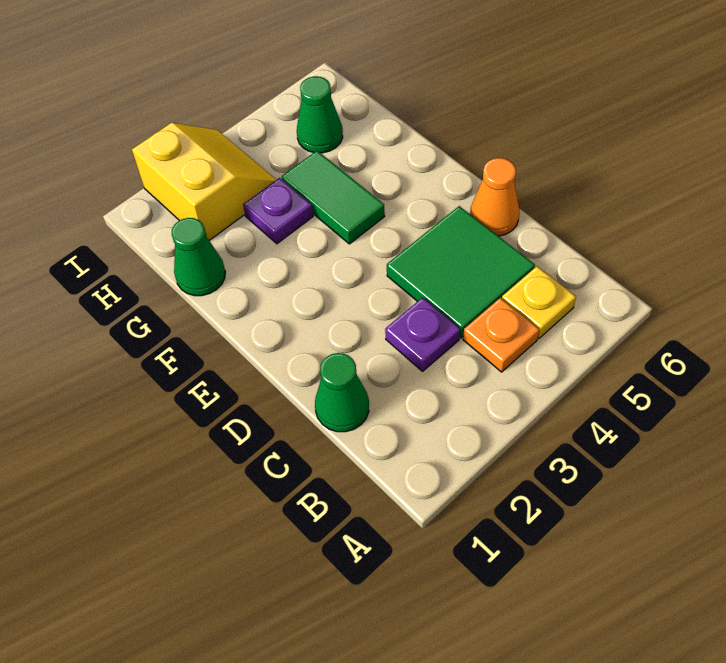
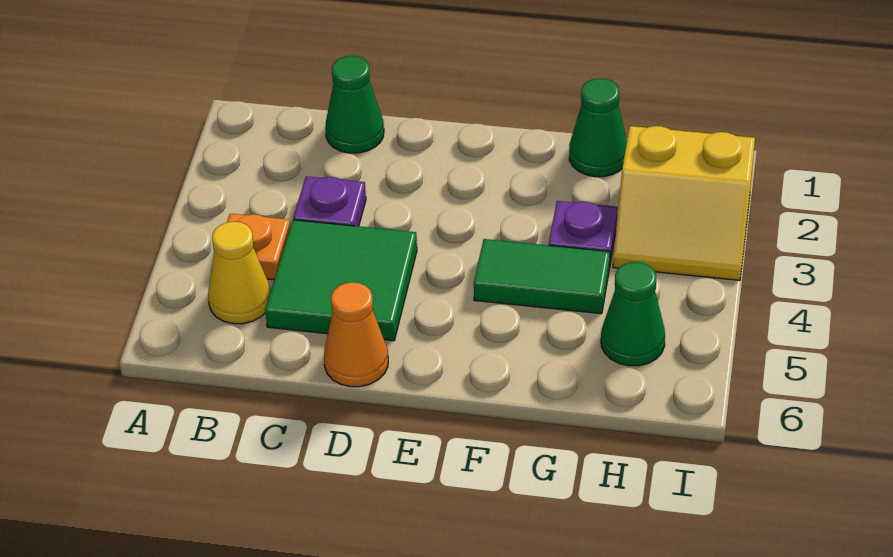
yellow 1x1 plate [502,266,576,338] -> yellow 1x1 cone [208,222,271,324]

